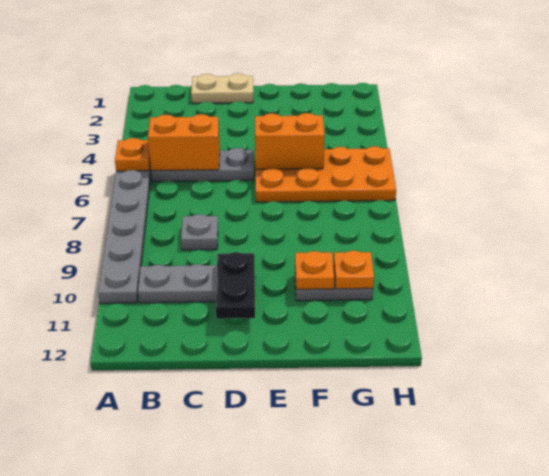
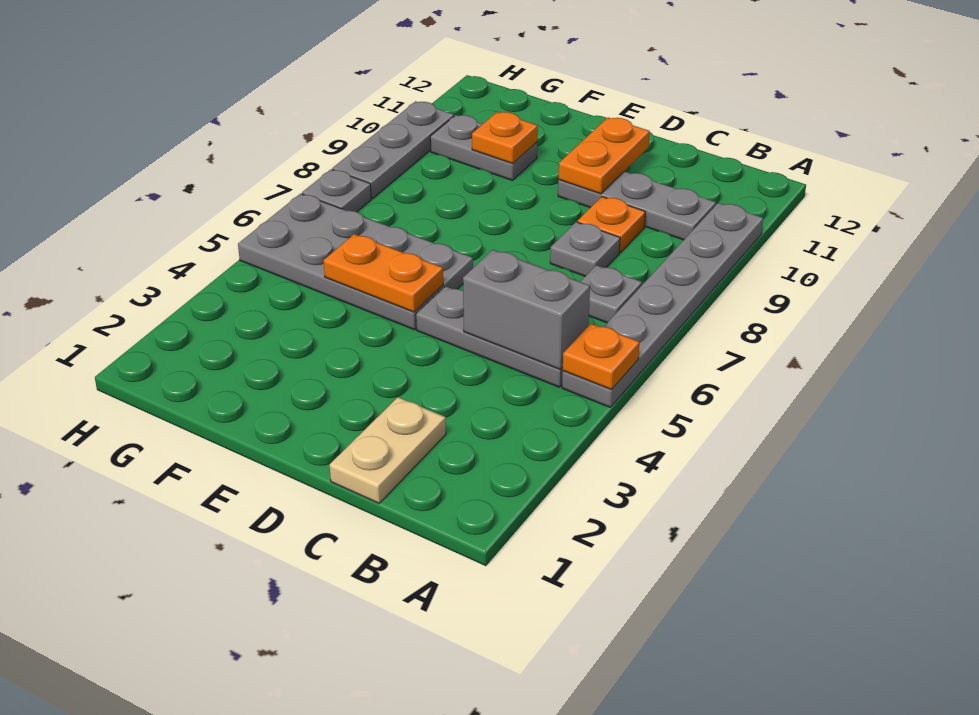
orange 1x2 brick [148,114,220,171] -> grey 1x2 brick [463,250,590,369]
none -> grey 1x1 plate [580,265,642,323]
tan 1x2 plate [191,73,253,103] -> tan 1x2 plate turned to [330,397,446,503]
black 1x2 plate [216,252,255,319] -> orange 1x2 plate [559,118,650,194]
orange 2x4 plate [256,146,396,202] -> grey 2x4 plate [238,194,473,330]
orange 1x2 brick [255,113,325,169] -> orange 1x2 plate [324,234,443,312]
orange 1x1 plate [333,251,374,289] -> orange 1x1 plate moved to [577,197,645,253]
none -> grey 1x1 plate [302,169,371,212]
none -> grey 1x3 plate [332,101,454,199]

